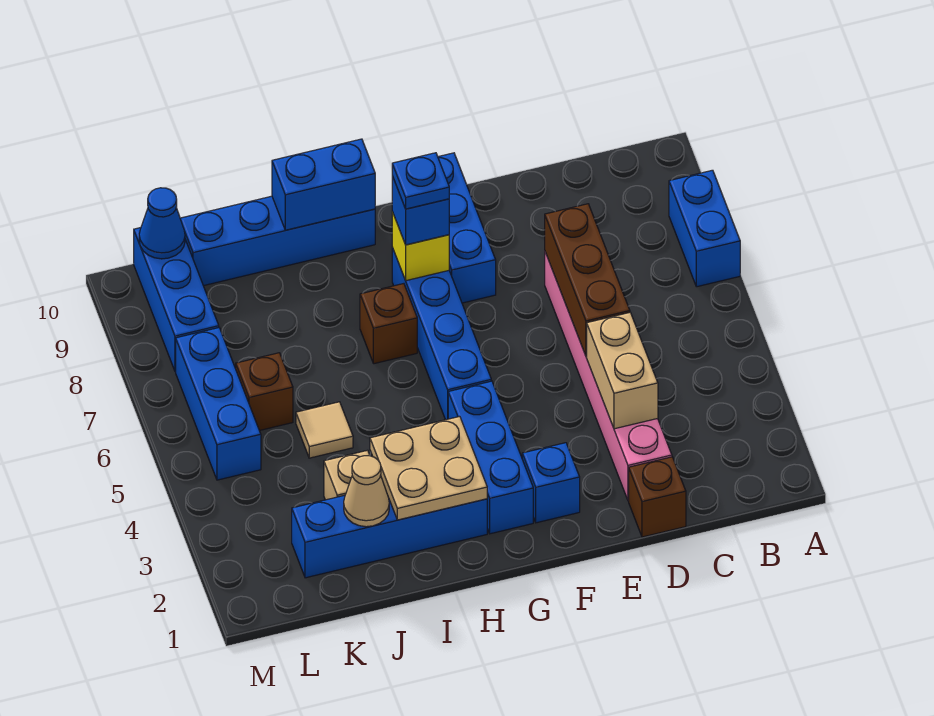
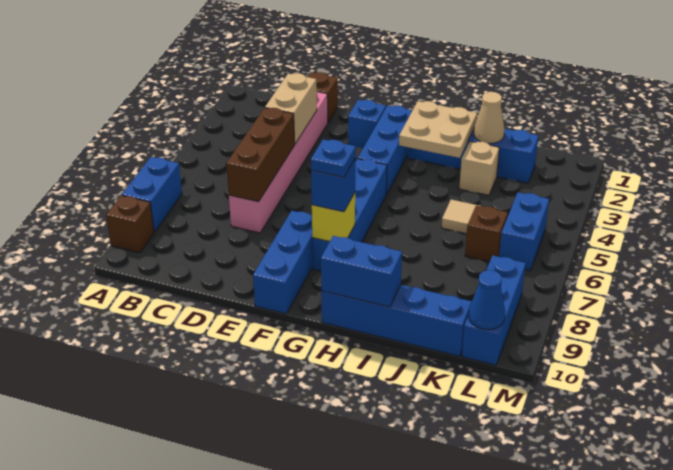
brown 1x1 brick [360,284,417,364] -> brown 1x1 brick moved to [106,196,154,253]
blue 1x3 brick [176,328,261,480] -> blue 1x2 brick [499,192,549,271]

